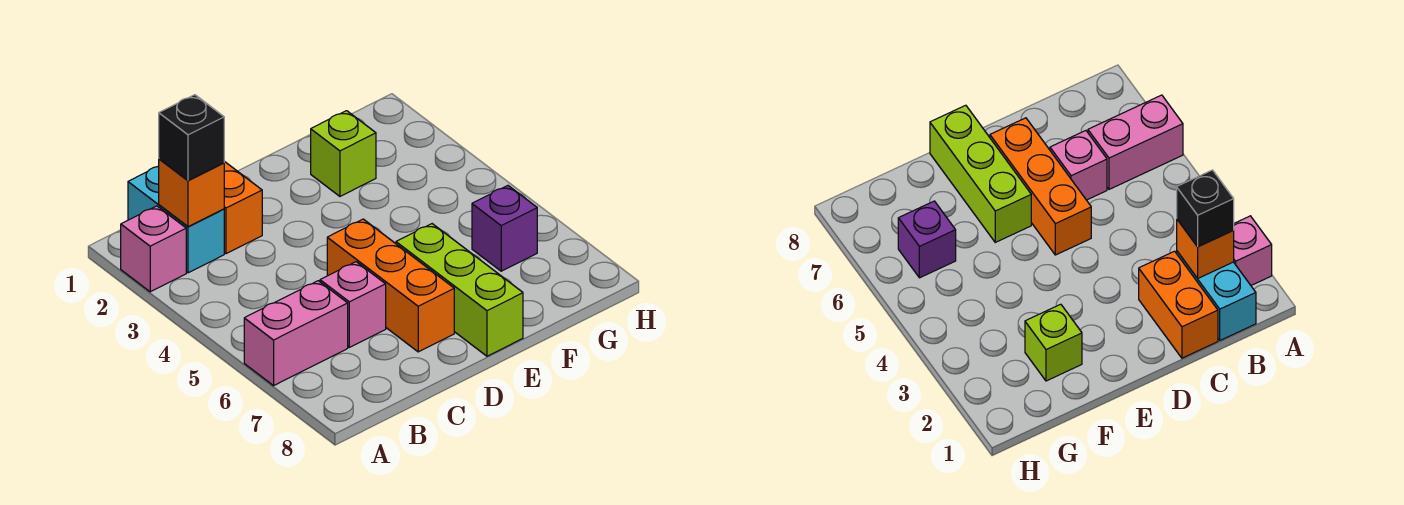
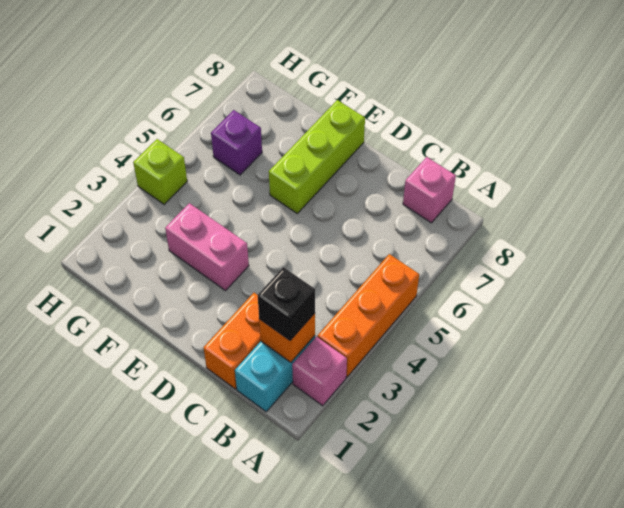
pink 1x2 brick [244,281,348,386] -> pink 1x2 brick moved to [165,203,249,291]
pink 1x1 brick [320,262,386,347] -> pink 1x1 brick moved to [403,157,456,223]
orange 1x3 brick [327,219,454,352] -> orange 1x3 brick moved to [318,254,419,377]
lime 1x1 brick [311,111,376,196] -> lime 1x1 brick moved to [133,139,187,204]

